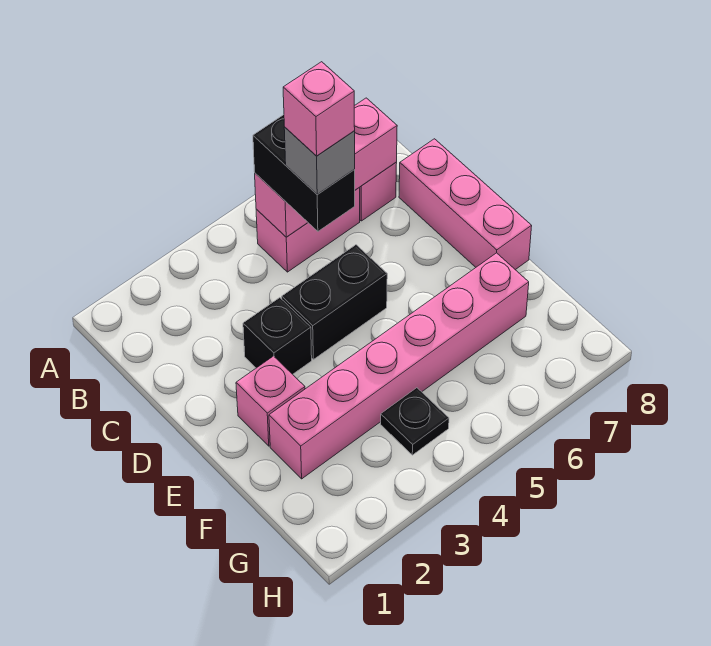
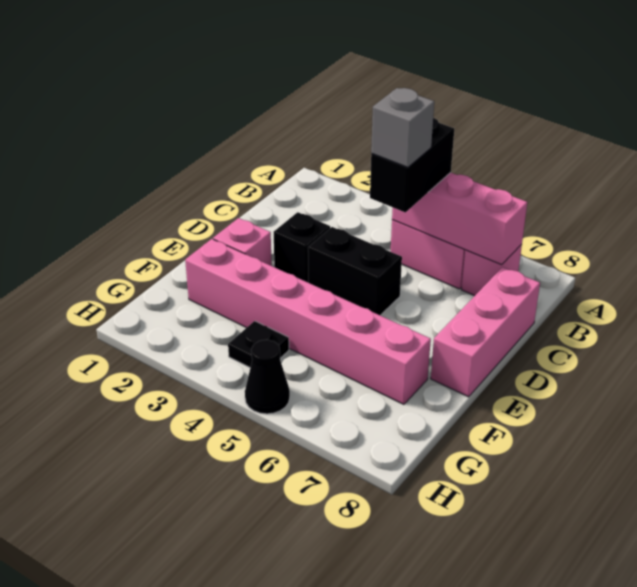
pink 1x1 brick [283,62,355,156] -> none
none -> black 1x1 cone [245,340,290,414]

